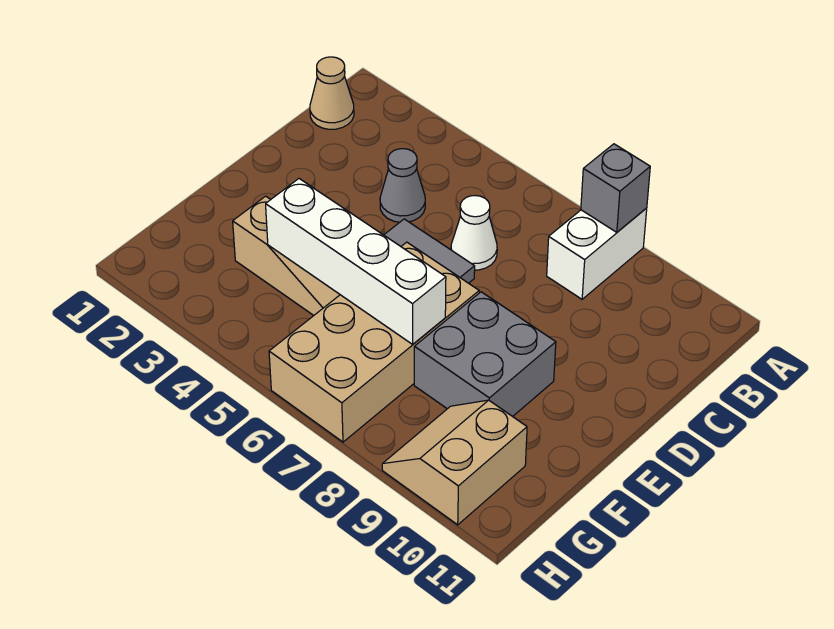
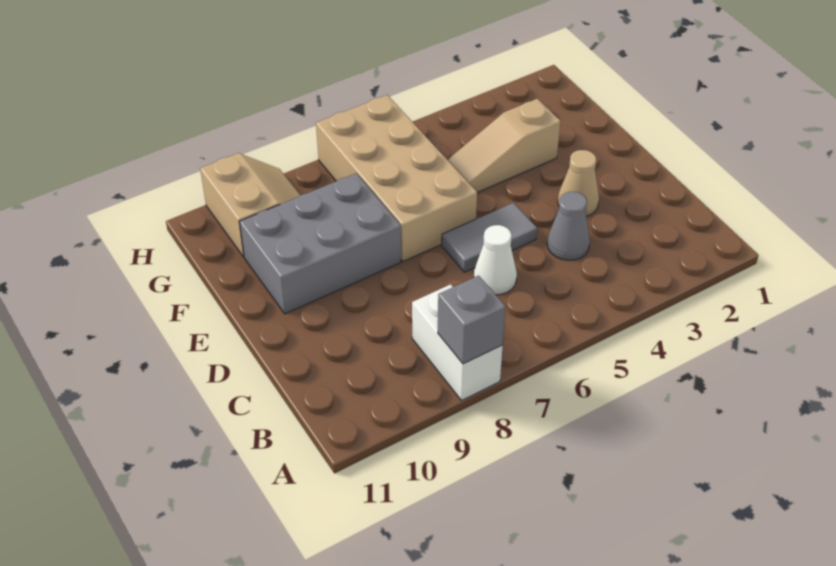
tan 1x1 cone [310,57,354,129] -> tan 1x1 cone moved to [558,150,599,216]
grey 2x2 brick [414,292,556,417] -> grey 2x3 brick [240,173,401,314]
white 1x4 brick [266,179,446,344] -> none

